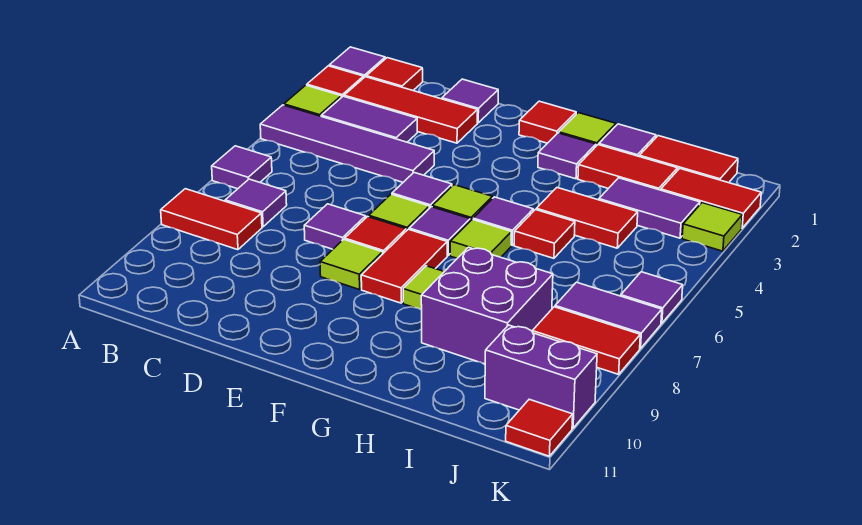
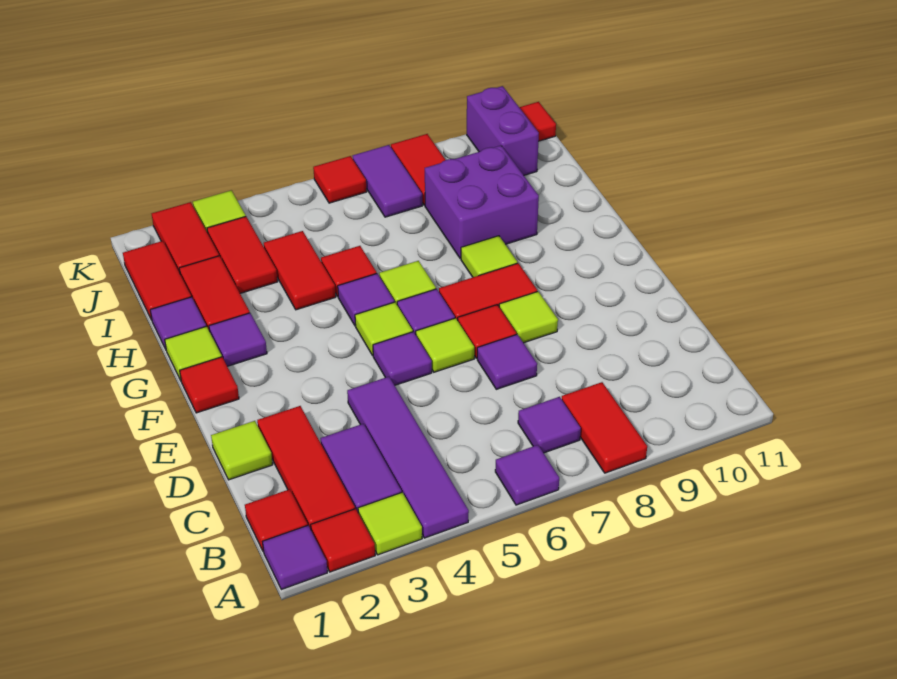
purple 1x1 tile [442,79,498,123] -> lime 1x1 tile [211,421,273,480]
purple 1x2 tile [599,178,700,238] -> red 1x2 tile [207,217,278,293]
purple 1x1 tile [621,272,683,323] -> red 1x1 tile [313,156,367,203]

